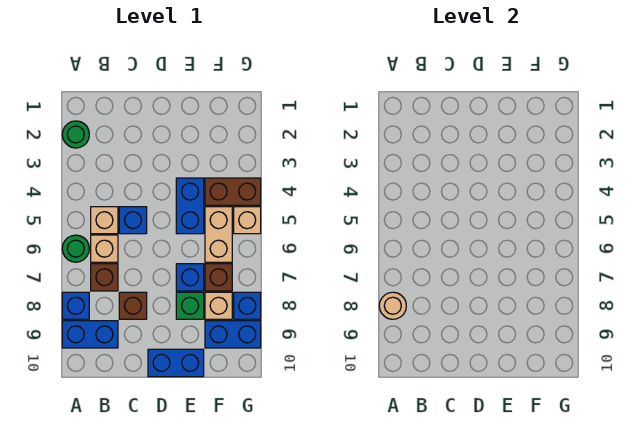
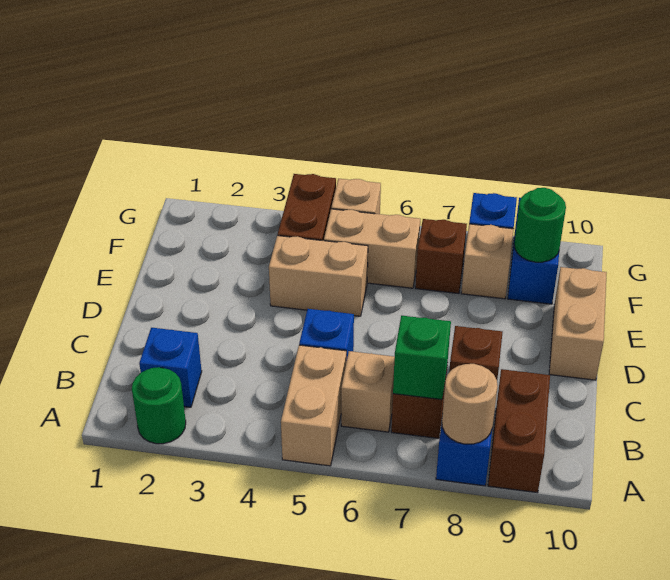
green 1x1 round brick [62,235,89,262] -> green 1x1 round brick moved to [514,188,566,262]
blue 1x2 brick [62,321,118,348] -> brown 1x2 brick [488,369,550,493]
tan 1x1 brick [91,207,118,234] -> tan 1x2 brick [281,345,346,466]
blue 1x2 brick [148,349,204,377] -> tan 1x2 brick [549,267,607,380]
blue 1x2 brick [176,178,204,234] -> tan 1x2 brick [269,236,368,316]
blue 1x1 brick [176,264,204,291] -> blue 1x1 brick moved to [139,328,202,407]
green 1x1 brick [176,292,204,319] -> green 1x1 brick moved to [393,316,451,400]

